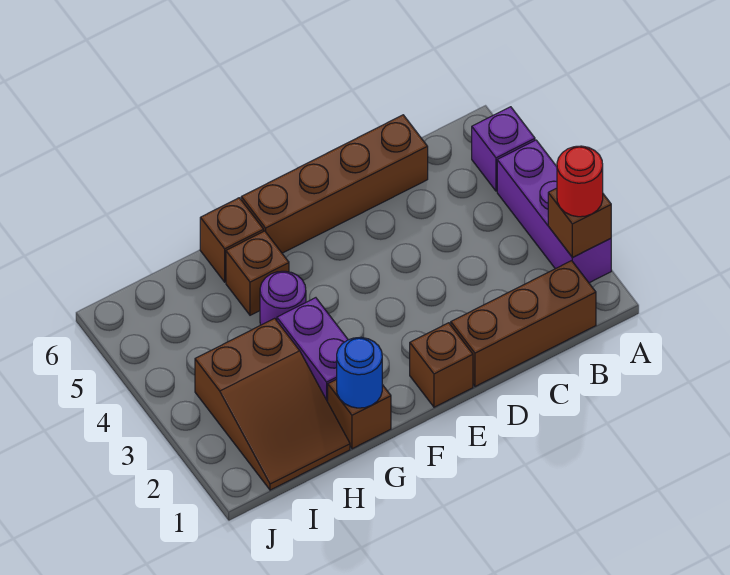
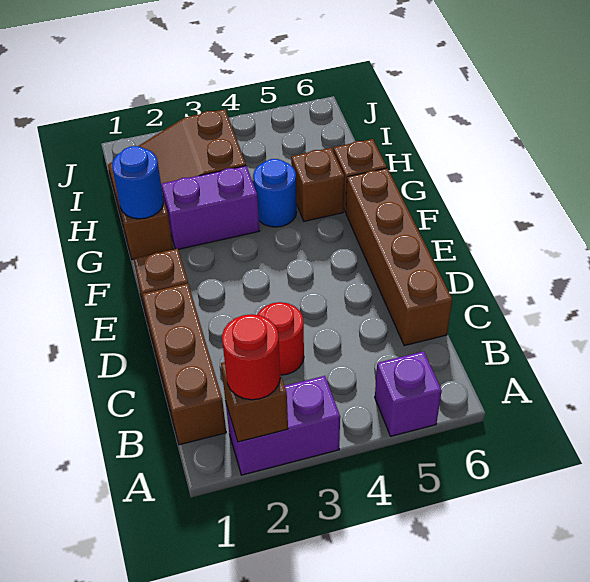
purple 1x3 brick [497,140,611,283] -> purple 1x2 brick [226,376,340,475]
none -> red 1x1 round brick [257,302,304,375]
purple 1x1 round brick [260,271,306,325] -> blue 1x1 round brick [253,159,297,227]

